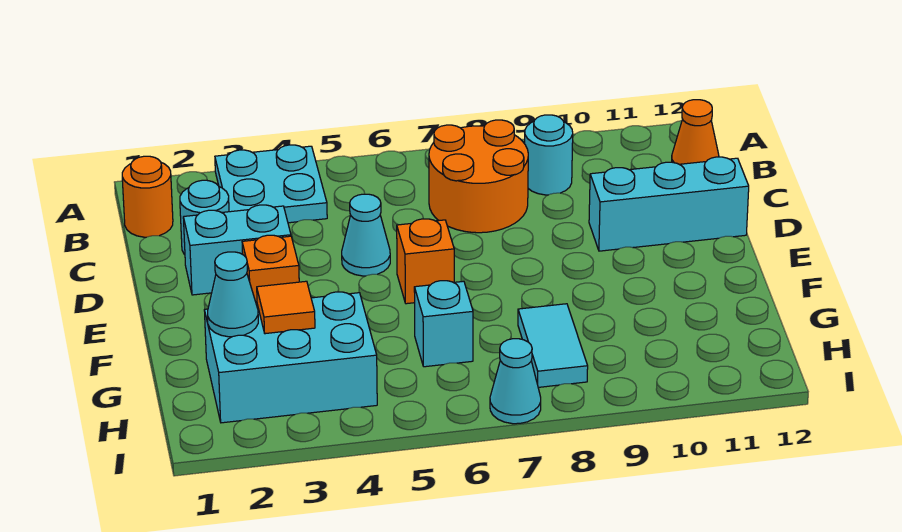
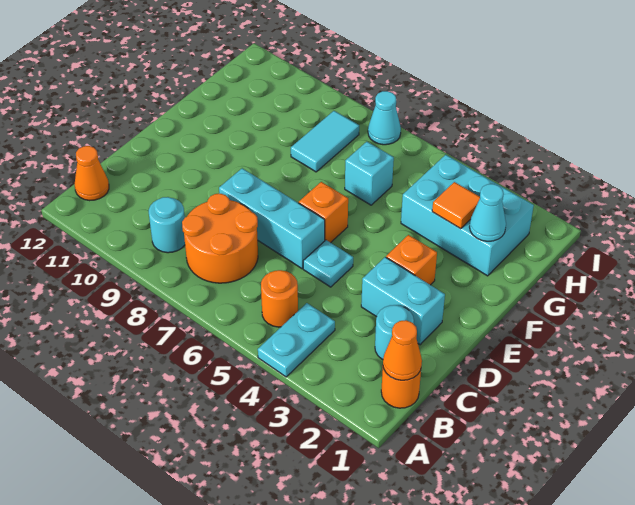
cyan 2x2 plate [215,145,327,223] -> cyan 1x2 plate [258,303,335,377]
none -> orange 1x1 cone [383,320,422,380]
none -> orange 1x1 round brick [261,270,298,327]
cyan 1x1 cone [342,194,390,276] -> cyan 1x1 plate [303,240,353,287]
cyan 1x3 brick [589,157,749,251] -> cyan 1x3 brick moved to [219,168,325,269]

